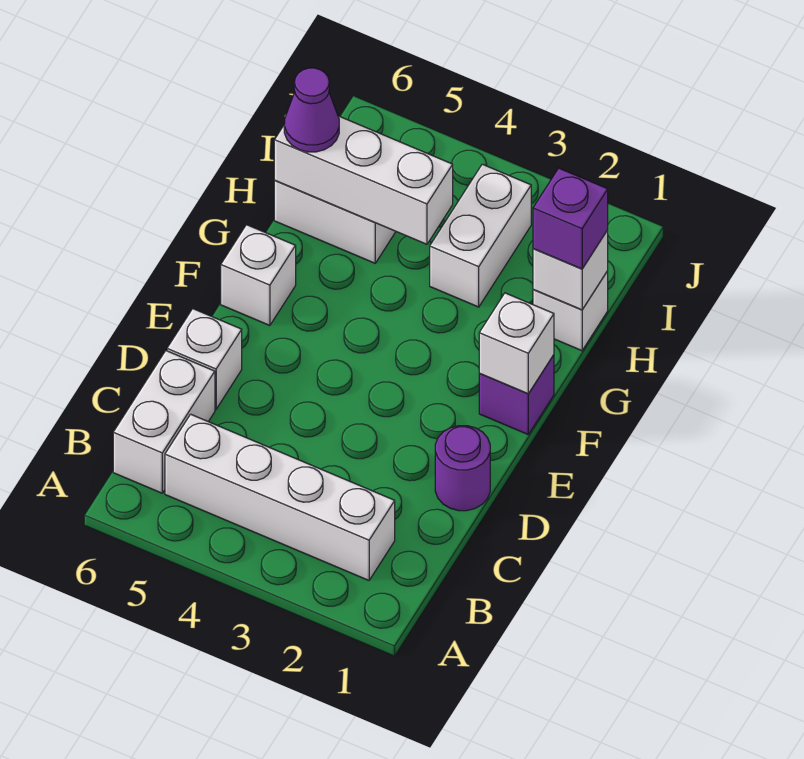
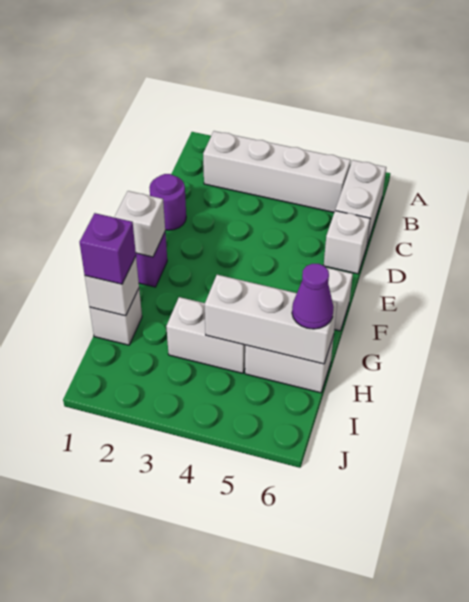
white 1x2 brick [430,164,531,307] -> white 1x2 brick turned to [166,297,245,373]

